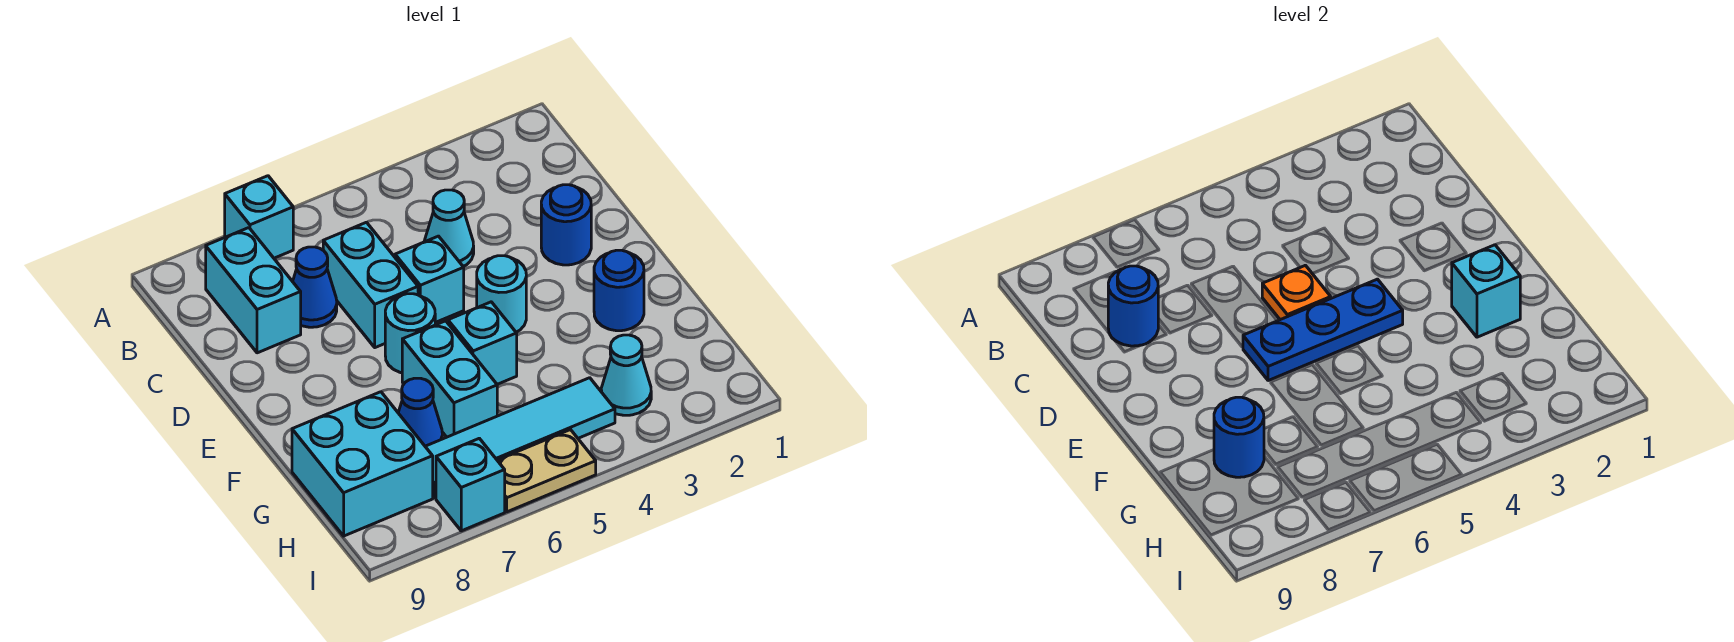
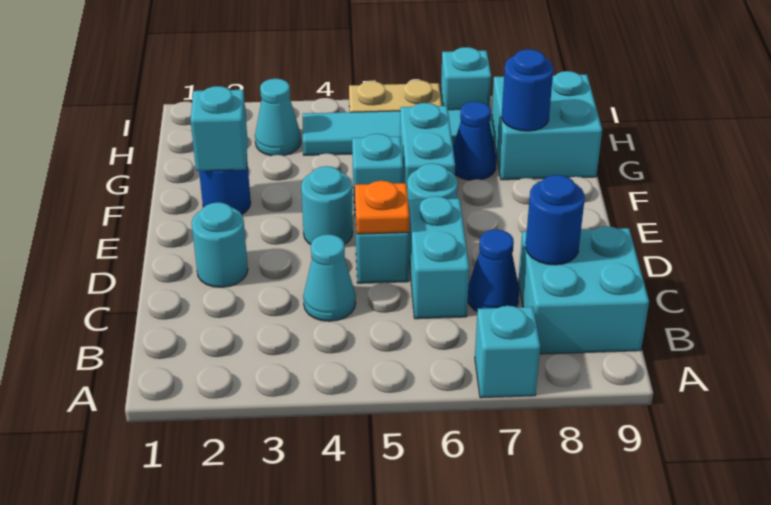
cyan 1x2 brick [206,228,301,353] -> cyan 2x2 brick [518,226,649,354]
blue 1x1 round brick [541,185,591,265] -> cyan 1x1 round brick [192,202,248,287]
blue 1x3 plate [1243,279,1403,381] -> none

